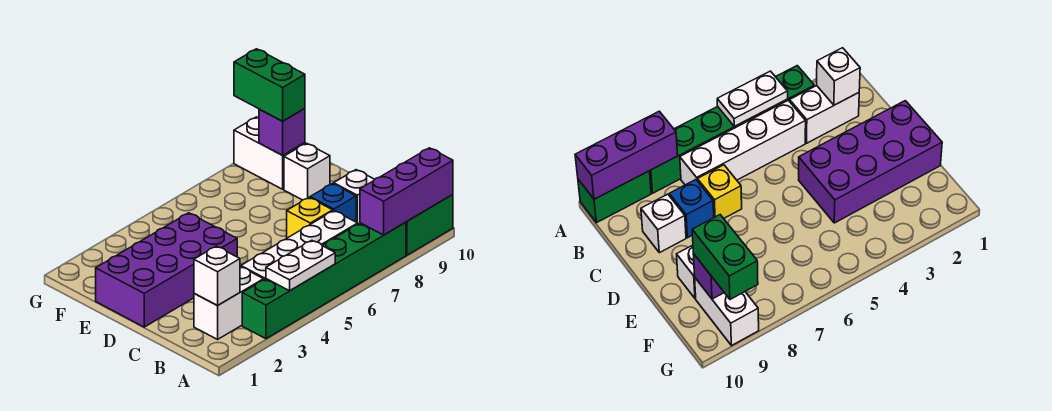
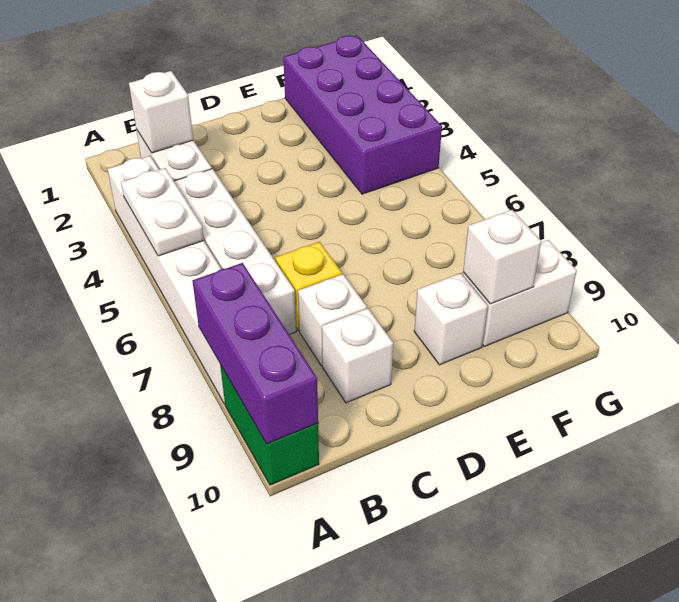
green 1x6 brick [242,222,406,339] -> white 1x6 brick [108,156,225,404]
blue 1x1 brick [310,184,356,222] -> white 1x1 brick [298,274,367,366]
purple 2x4 brick [96,213,237,327] -> purple 2x4 brick moved to [283,35,442,194]
purple 1x1 brick [259,109,305,155] -> white 1x1 brick [463,210,541,304]
green 1x2 brick [234,49,305,121] -> none

